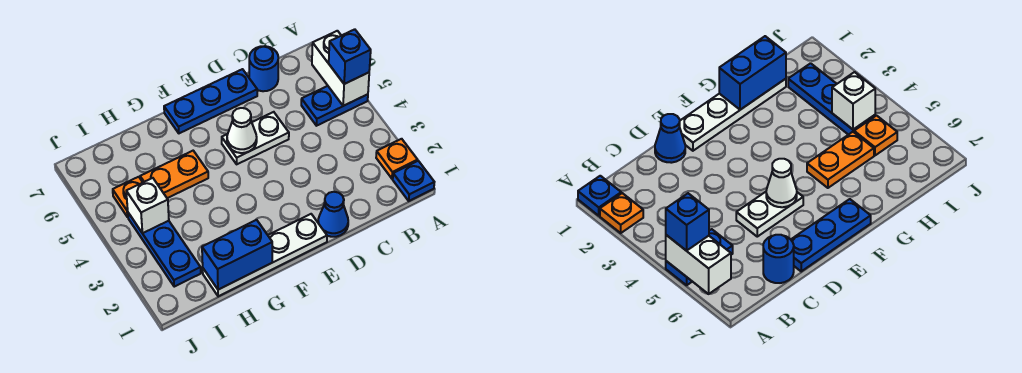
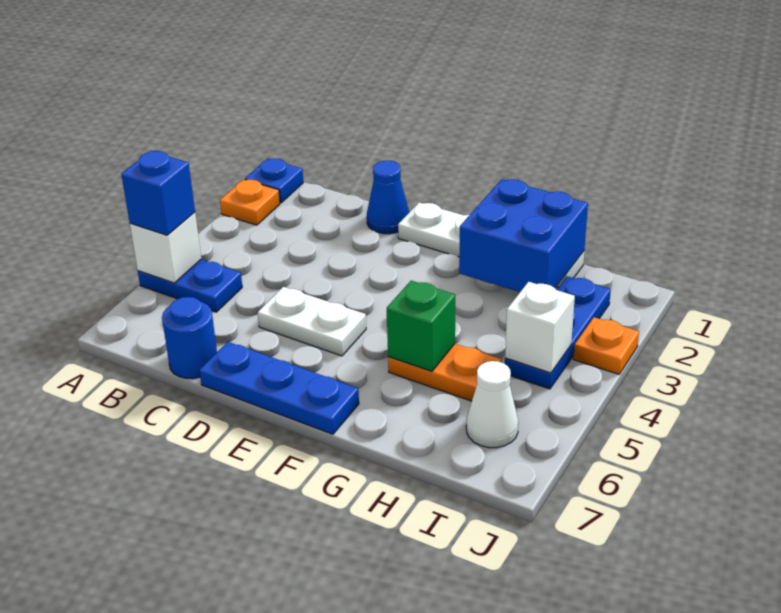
white 1x2 brick [312,31,369,106] -> white 1x1 brick [130,212,201,283]
white 1x1 cone [227,108,257,153] -> white 1x1 cone moved to [466,361,518,448]
blue 1x2 brick [202,220,272,290] -> blue 2x2 brick [459,179,588,292]
none -> green 1x1 brick [387,281,455,371]
orange 1x1 plate [113,177,143,217] -> orange 1x1 plate moved to [573,317,639,374]

